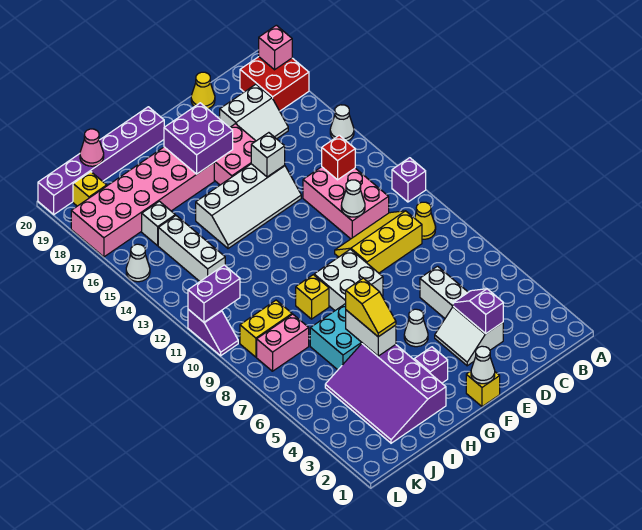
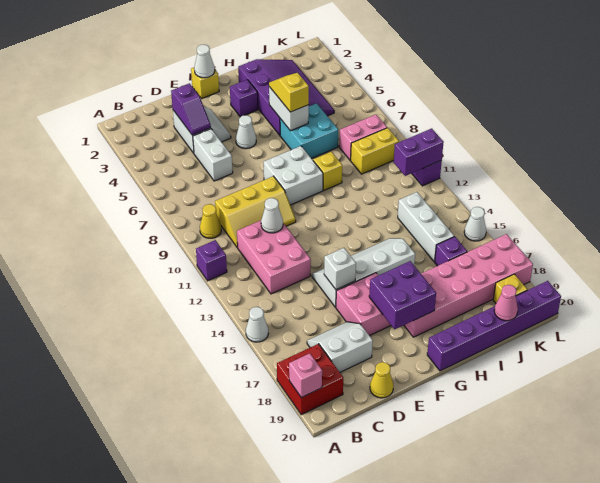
red 1x1 brick [322,135,355,180] -> none
white 1x1 brick [142,201,175,246] -> purple 1x1 brick [435,236,467,266]

